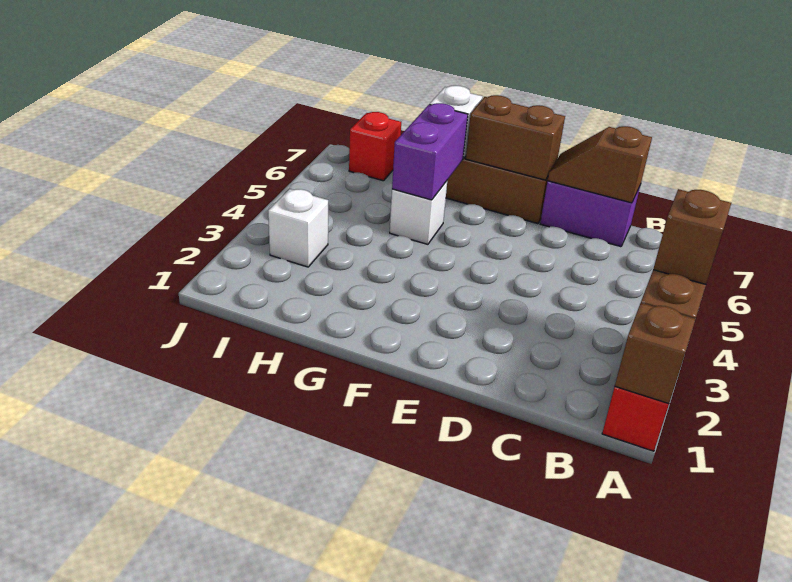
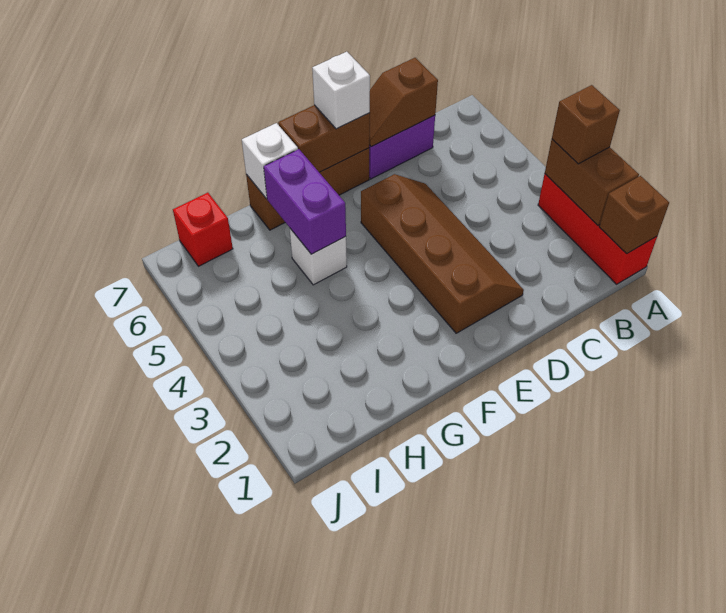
none -> brown 2x4 slope [361,174,524,333]
white 1x1 brick [268,189,328,267] -> white 1x1 brick moved to [312,52,370,129]

